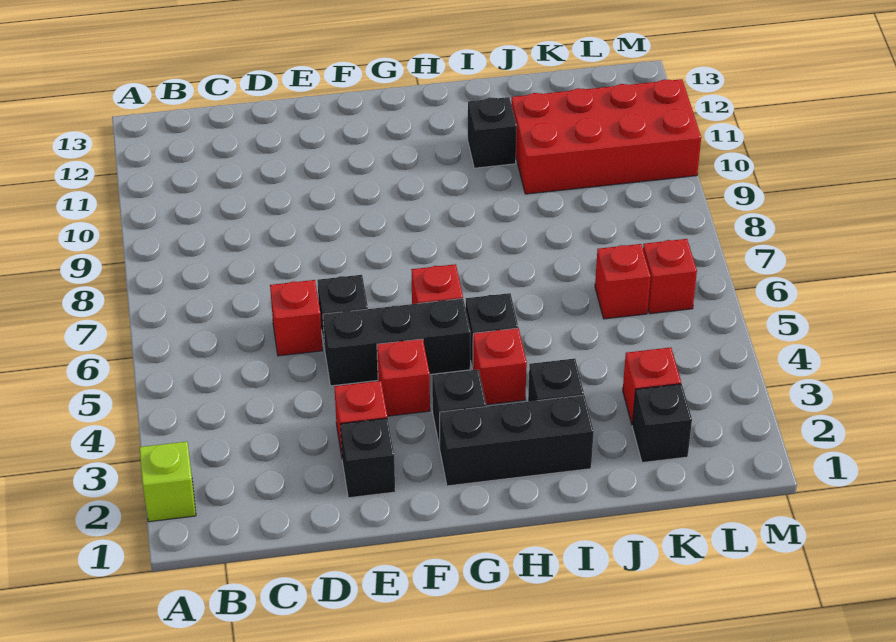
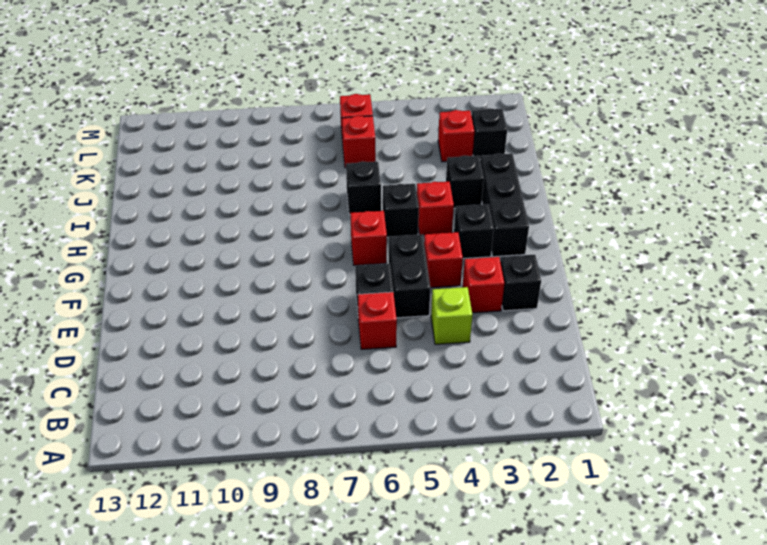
lime 1x1 brick [139,442,196,522] -> lime 1x1 brick moved to [431,287,472,345]
black 1x3 brick [323,299,471,386] -> black 1x2 brick [389,234,430,318]
black 1x1 brick [468,97,517,168] -> black 1x1 brick moved to [346,162,381,215]
red 2x4 brick [511,79,701,194] -> none

